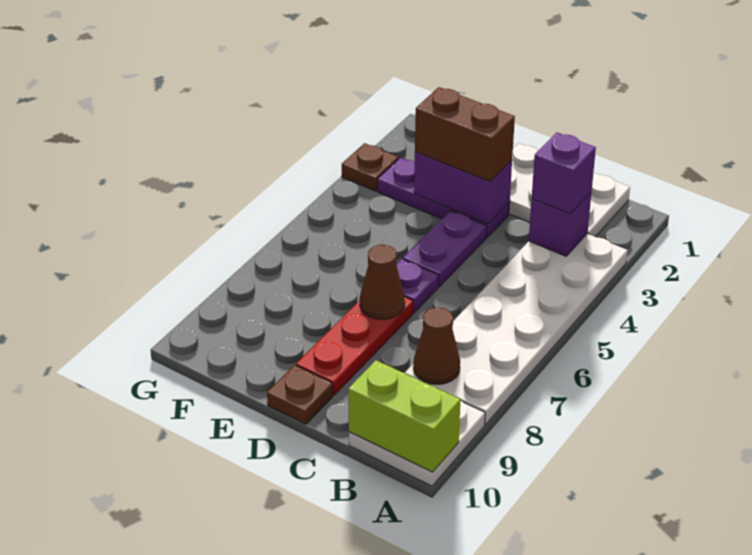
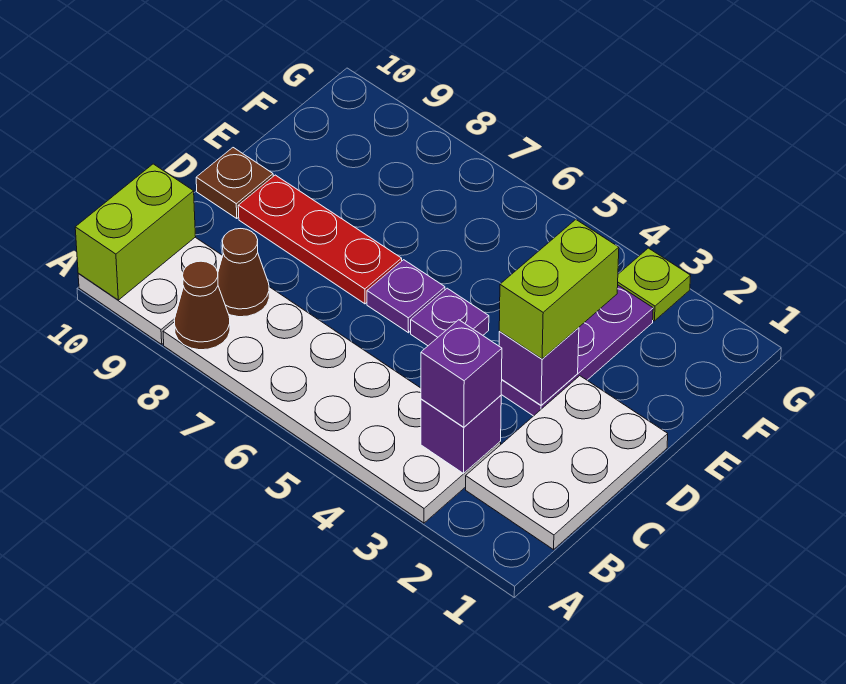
purple 1x2 brick [414,152,512,224] -> purple 1x1 brick [499,328,579,405]
brown 1x2 brick [415,87,515,181] -> lime 1x2 brick [499,220,619,359]
purple 1x2 plate [403,211,487,287] -> purple 1x1 plate [411,288,489,346]
brown 1x1 cone [360,245,405,319] -> brown 1x1 cone moved to [174,261,230,350]
brown 1x1 plate [342,143,398,191] -> lime 1x1 plate [618,248,691,321]

